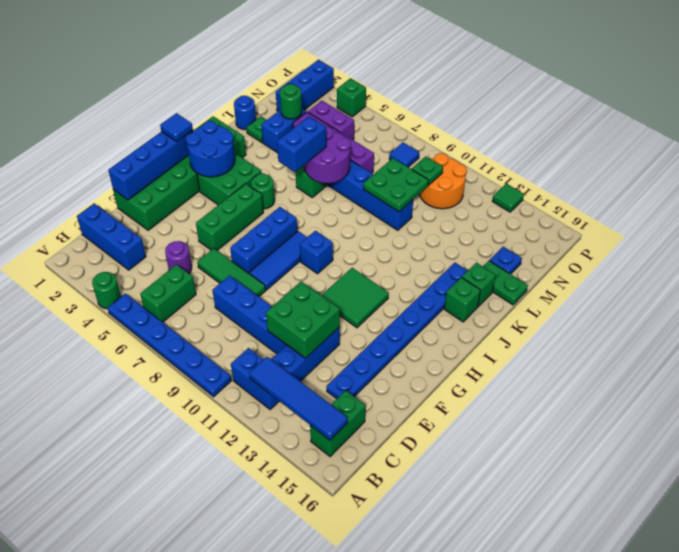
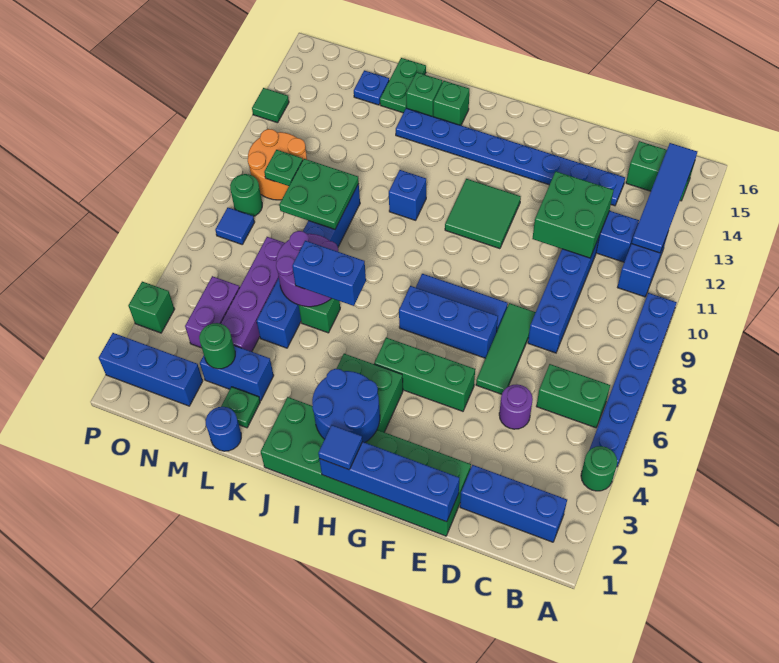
blue 1x3 brick [77,203,146,270] -> blue 1x3 brick turned to [460,465,567,542]
blue 1x1 brick [300,231,333,274] -> blue 1x1 brick moved to [389,170,426,220]
green 1x1 round brick [251,174,275,209] -> green 1x1 round brick moved to [230,174,262,216]

